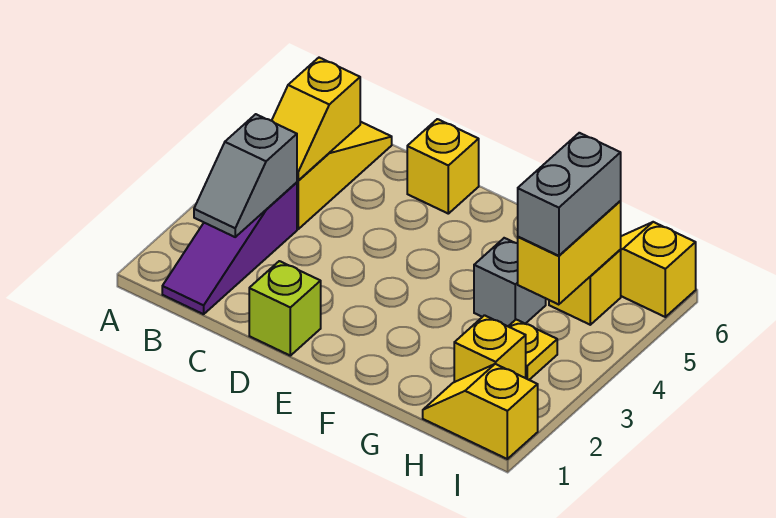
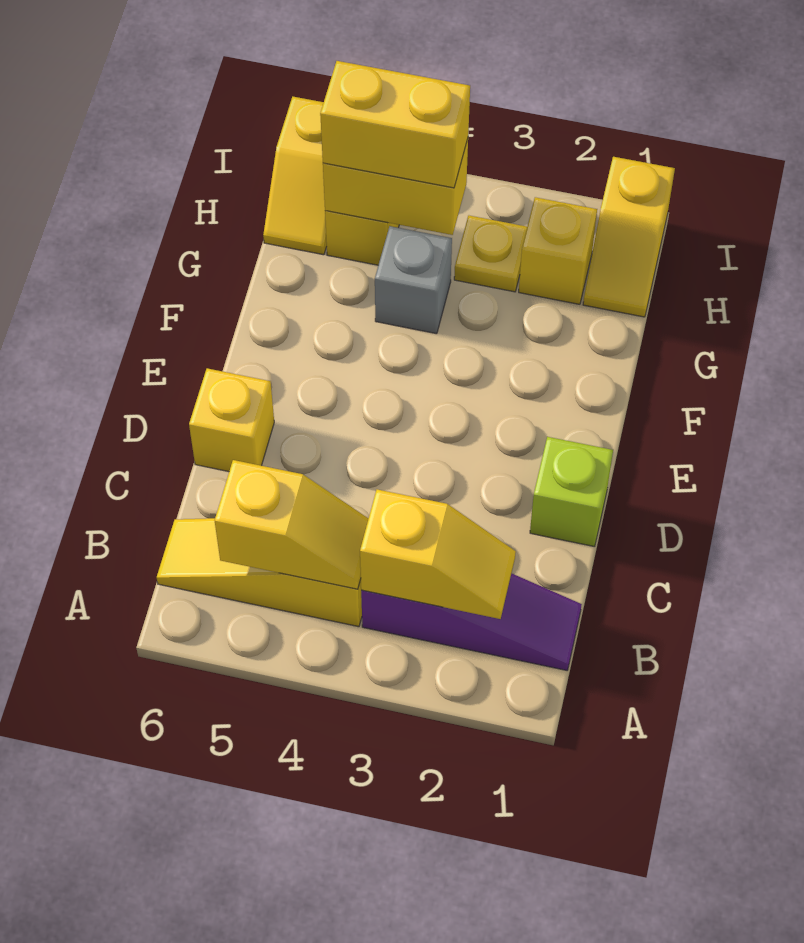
grey 1x2 slope [194,114,297,237] -> yellow 1x2 slope [360,489,516,619]
grey 1x2 brick [518,133,621,256] -> yellow 1x2 brick [320,61,470,188]

